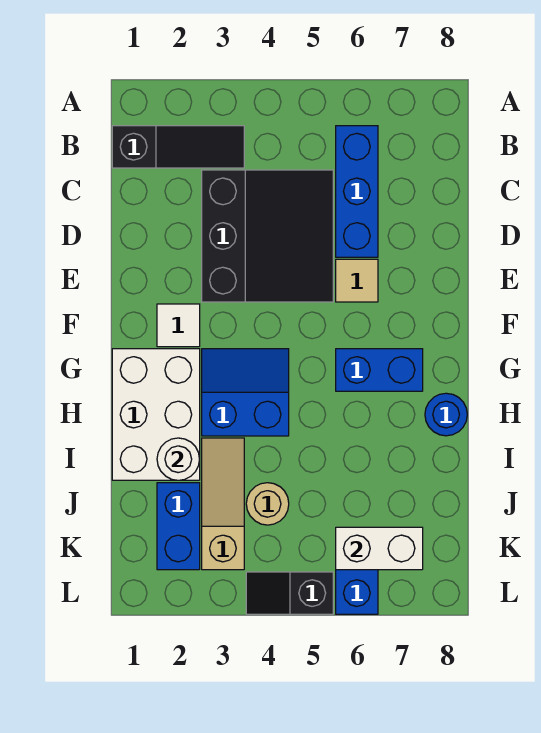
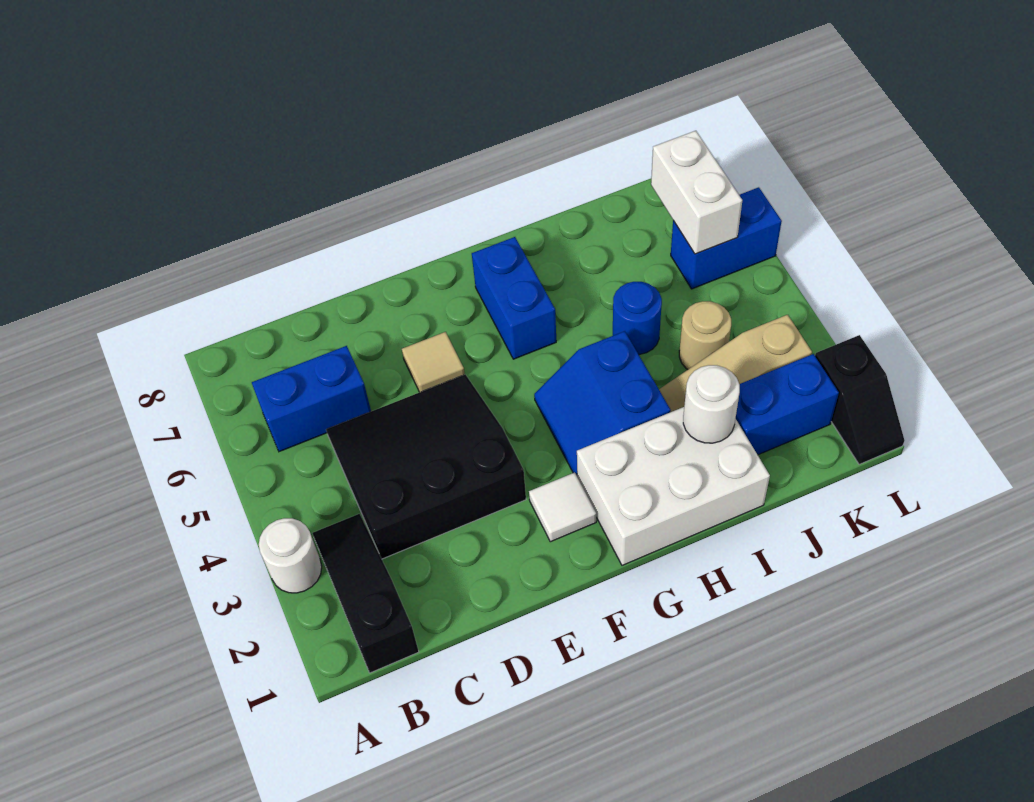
none -> white 1x1 round brick [259,518,322,593]
blue 1x3 brick [336,126,378,257] -> blue 1x2 brick [252,346,371,452]
blue 1x1 round brick [425,393,467,436] -> blue 1x1 round brick moved to [613,282,662,355]
black 1x2 slope [246,572,333,614] -> black 1x2 slope moved to [815,335,905,464]

